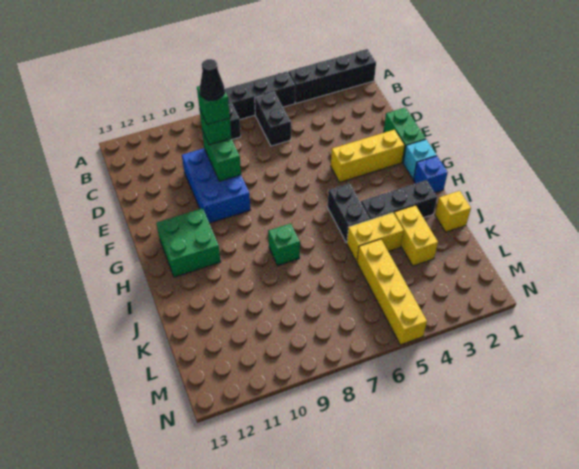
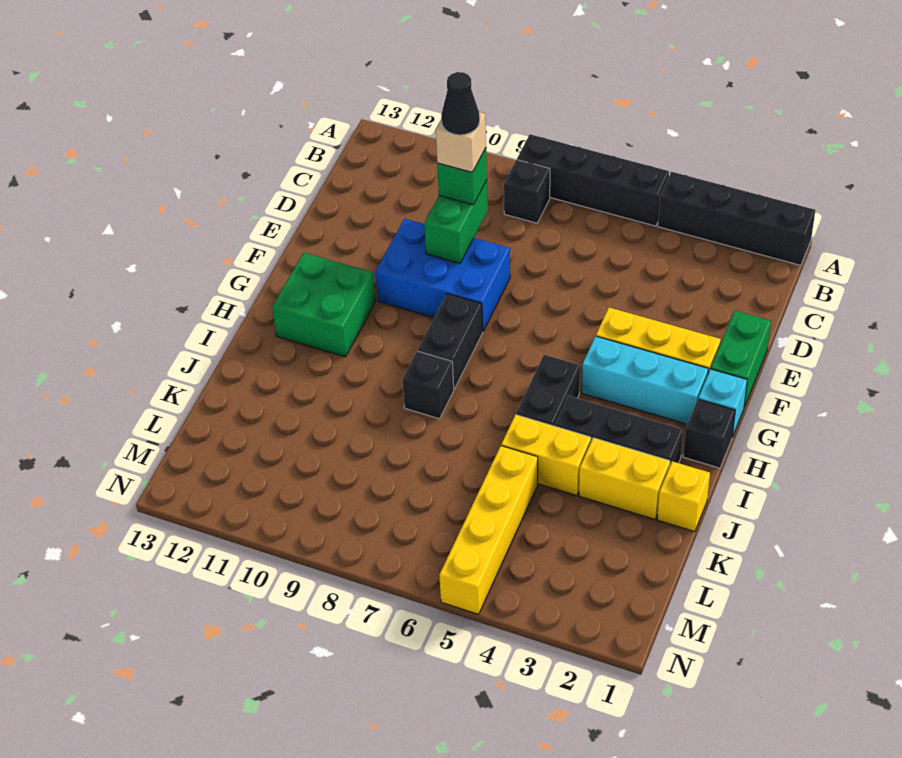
black 1x2 brick [255,92,291,146] -> black 1x2 brick moved to [418,294,483,389]
blue 2x3 brick [182,148,250,223] -> blue 2x3 brick turned to [375,219,510,331]
green 1x1 brick [197,86,230,125] -> tan 1x1 brick [436,112,486,172]
none -> cyan 1x3 brick [582,336,708,424]
blue 1x1 brick [414,156,448,193] -> black 1x1 brick [683,399,735,468]
green 1x1 brick [268,223,300,266] -> black 1x1 brick [402,351,454,419]
yellow 1x2 brick [394,205,438,266] -> yellow 1x2 brick turned to [579,438,670,519]

